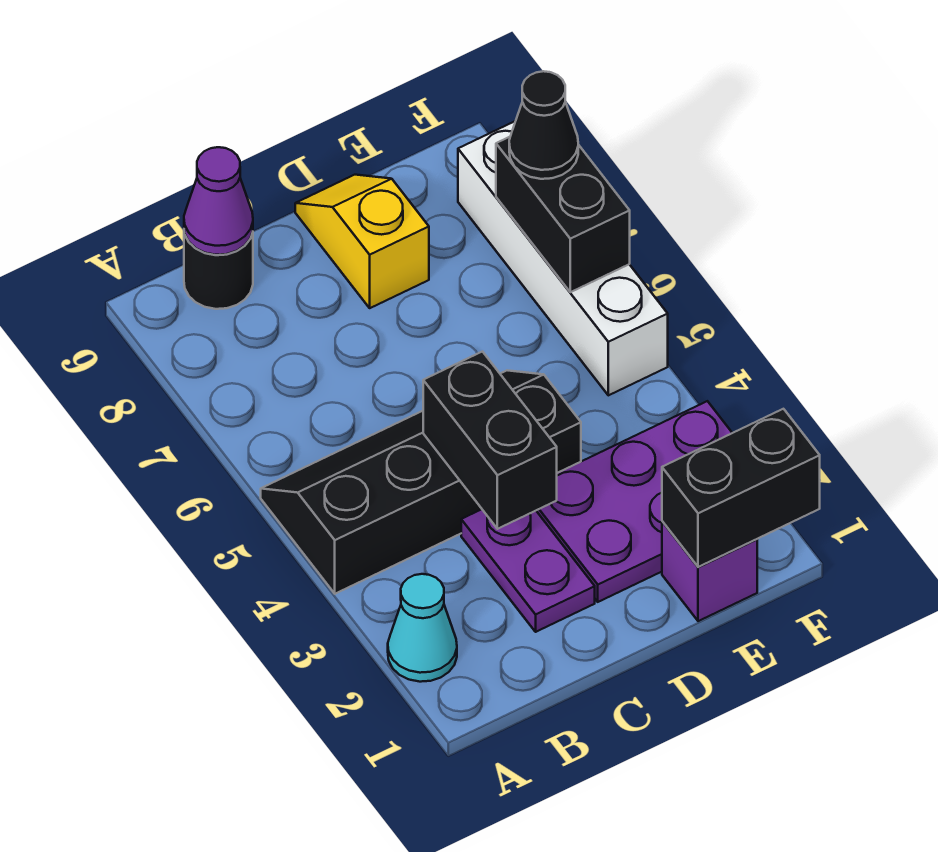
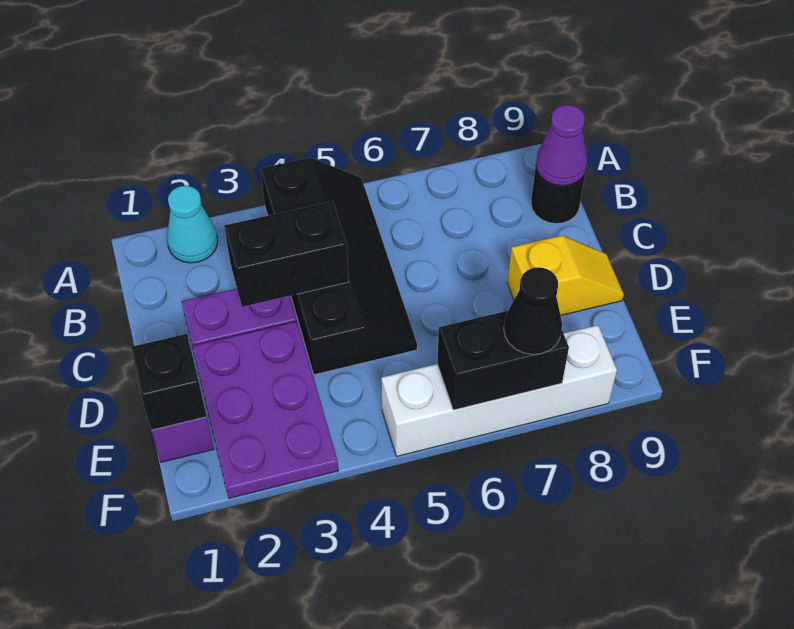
black 1x2 brick [662,409,820,567] -> black 1x1 brick [131,334,207,430]

